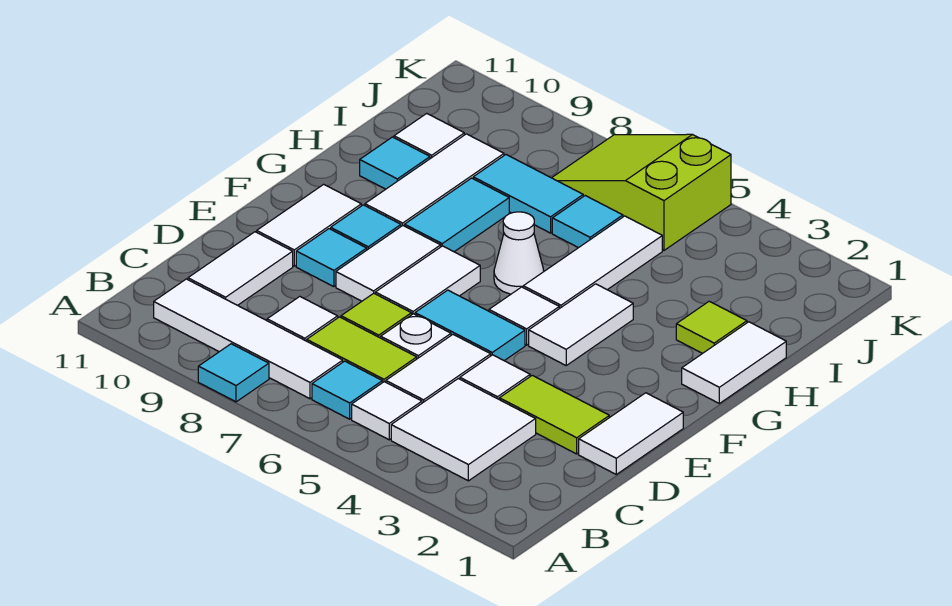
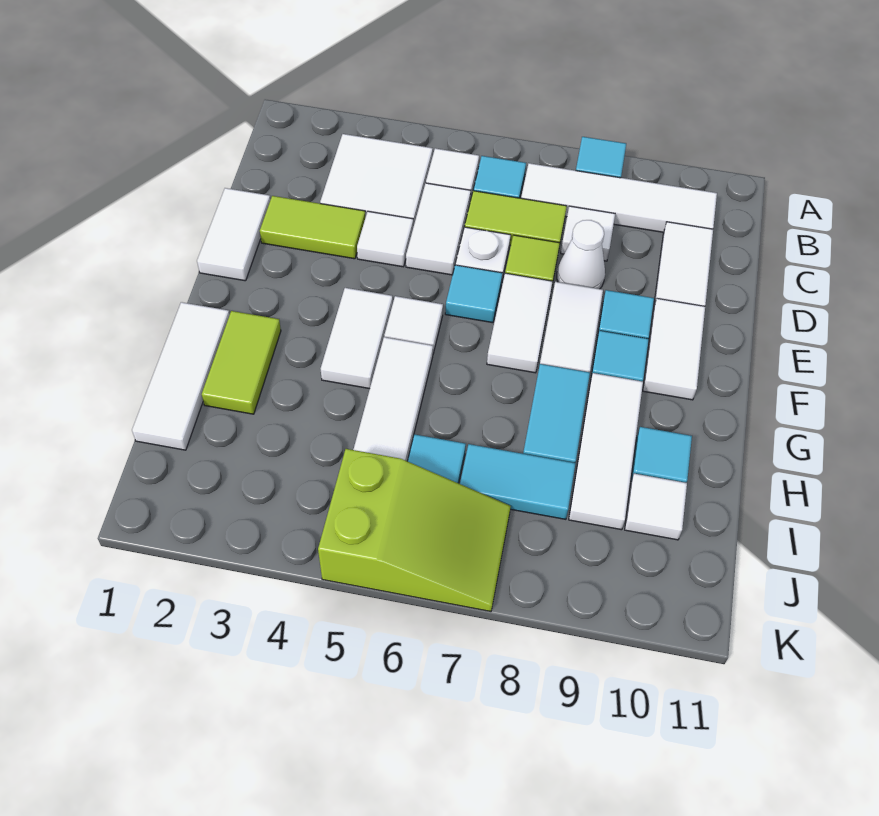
cyan 1x2 tile [415,290,525,361] -> cyan 1x1 tile [445,265,502,323]
white 1x2 tile [682,322,786,403] -> white 1x3 tile [132,302,230,450]
white 1x1 cone [494,212,544,294] -> white 1x1 cone moved to [557,220,605,289]
lime 1x1 tile [676,301,747,353] -> lime 1x2 tile [202,311,281,414]

